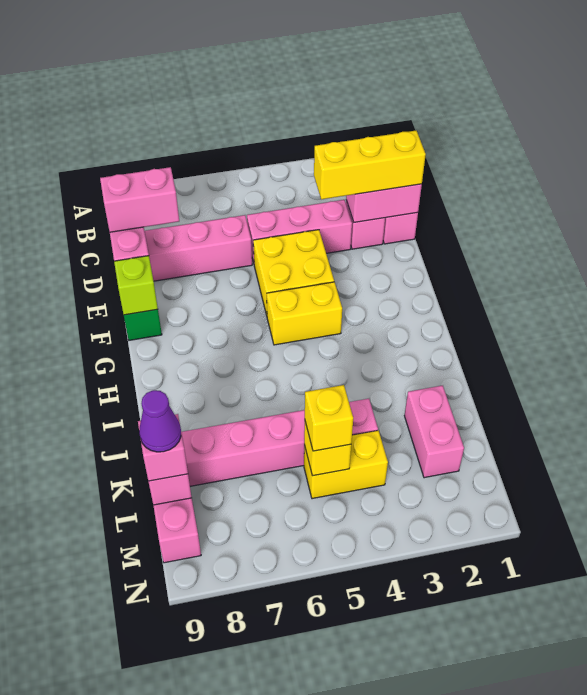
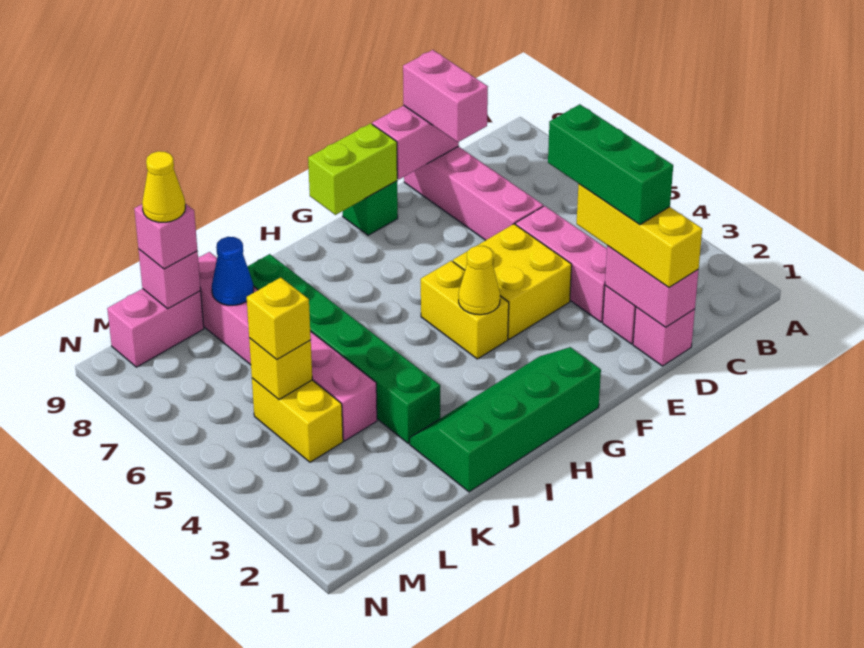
none -> green 1x3 brick [548,104,673,225]
lime 1x1 brick [114,256,158,315] -> lime 1x2 brick [308,123,397,215]
none -> green 2x4 slope [410,347,601,492]
none -> yellow 1x1 cone [459,246,500,315]
none -> green 1x6 brick [247,254,440,443]
pink 1x2 brick [404,385,464,478] -> none
none -> blue 1x1 cone [212,237,254,305]
purple 1x1 cone [139,390,181,452] -> yellow 1x1 cone [142,151,186,222]

